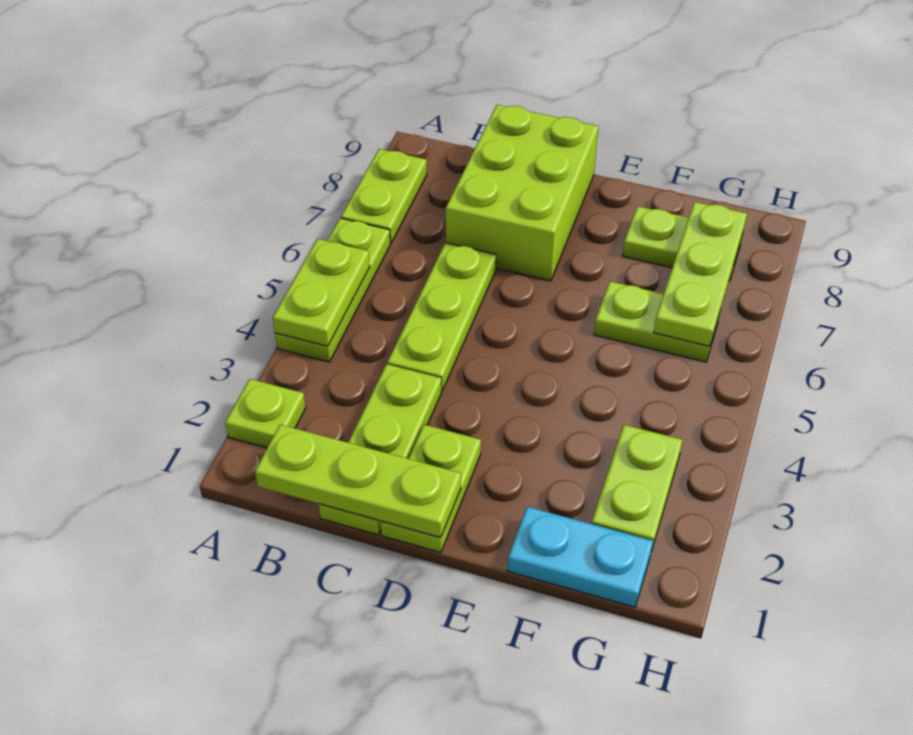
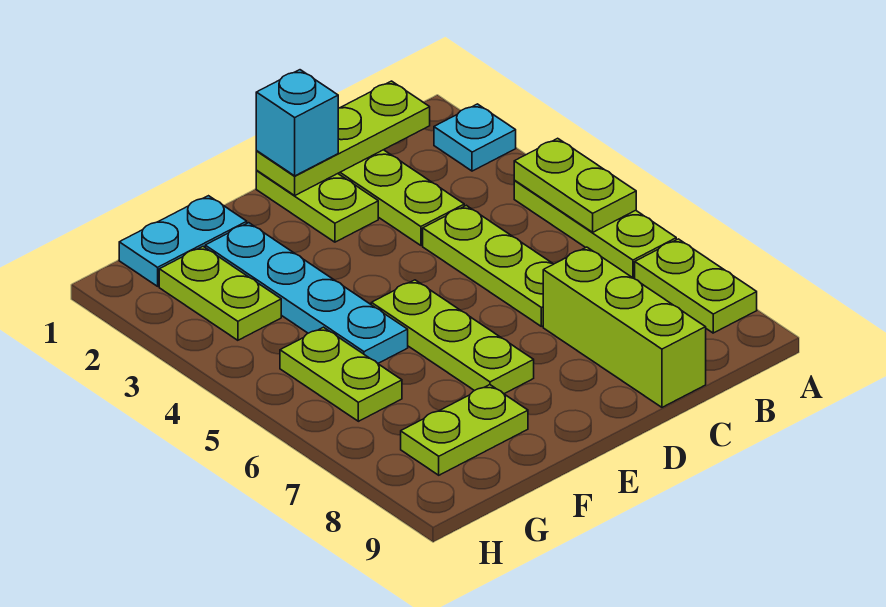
lime 1x1 plate [225,379,306,448] -> cyan 1x1 plate [434,104,516,171]
lime 2x3 brick [446,105,598,281] -> lime 1x3 brick [543,247,706,407]
none -> cyan 1x1 brick [256,70,338,176]
none -> cyan 1x4 plate [205,223,408,363]
lime 1x2 plate [594,281,720,362] -> lime 1x2 plate turned to [280,327,402,421]
lime 1x3 plate [654,202,747,346] -> lime 1x3 plate moved to [371,280,534,394]

